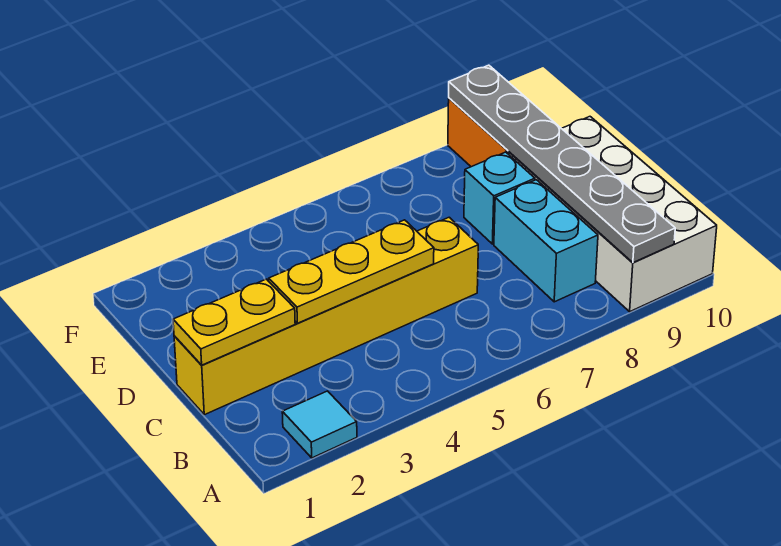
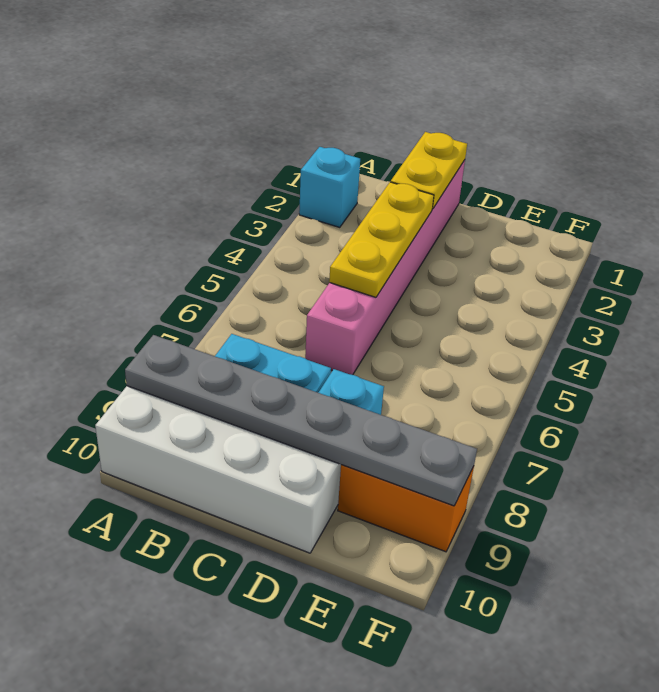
cyan 1x1 tile [282,391,357,458] -> cyan 1x1 brick [299,147,360,227]
yellow 1x6 brick [174,217,478,415] -> pink 1x6 brick [305,160,465,375]

